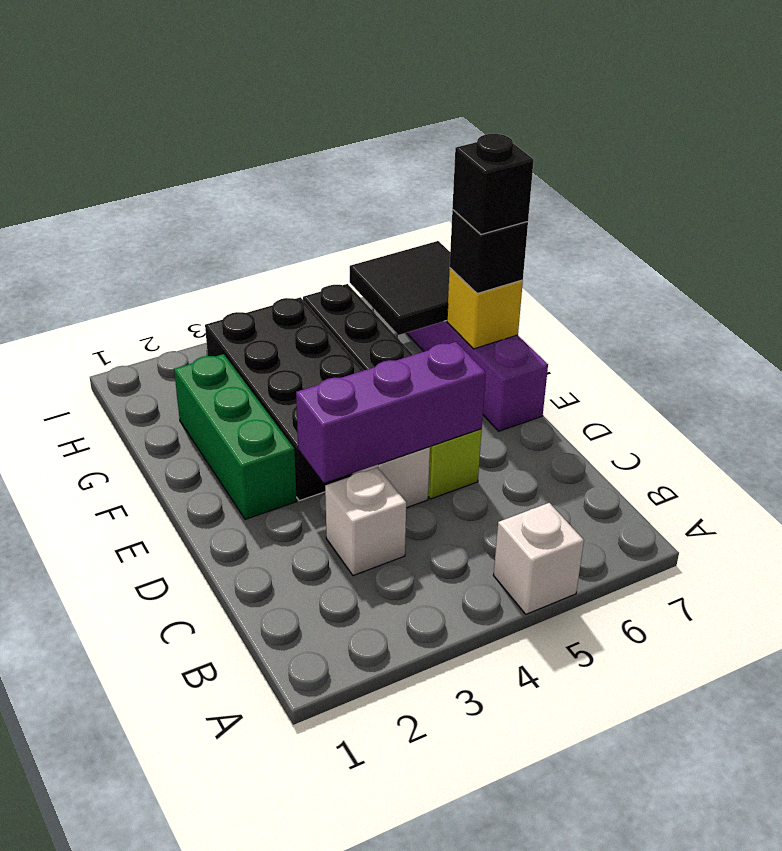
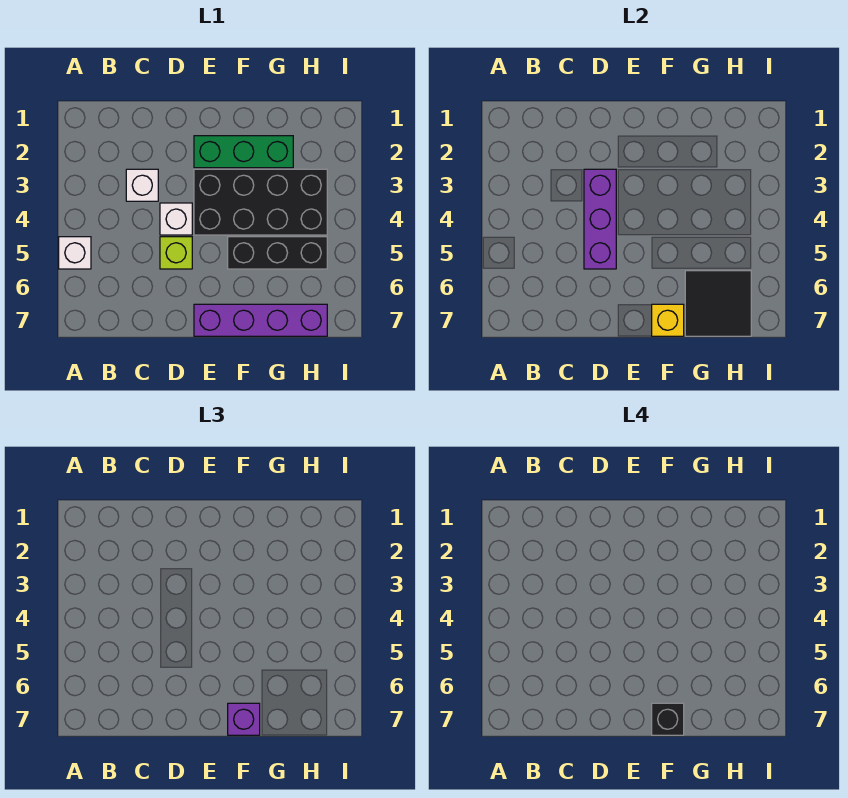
black 1x1 brick [450,210,528,294] -> purple 1x1 brick [228,703,260,735]

